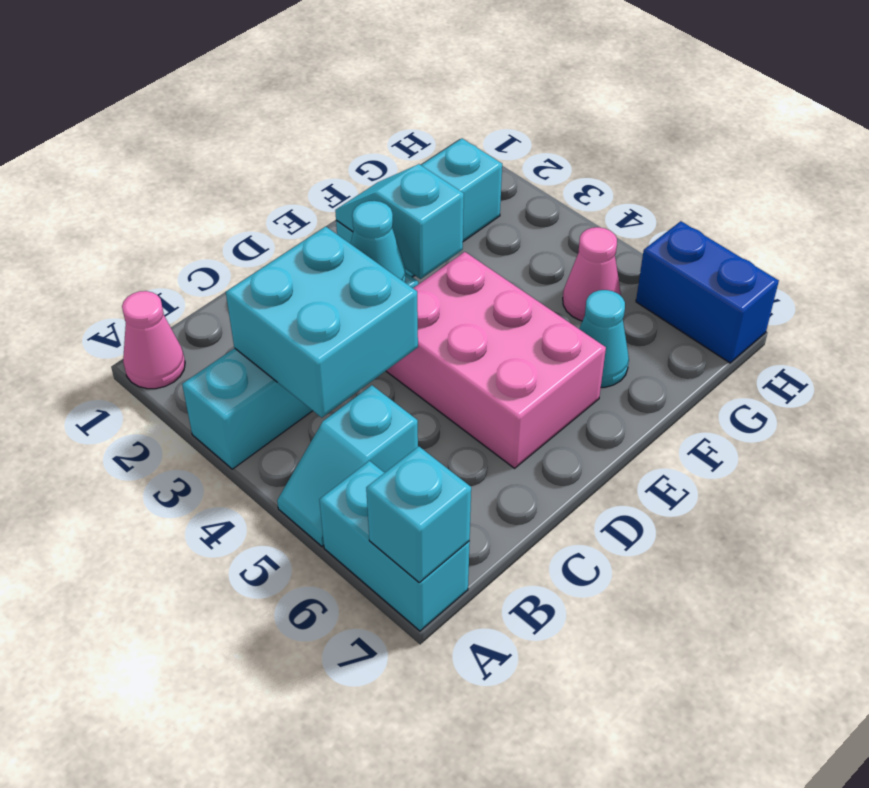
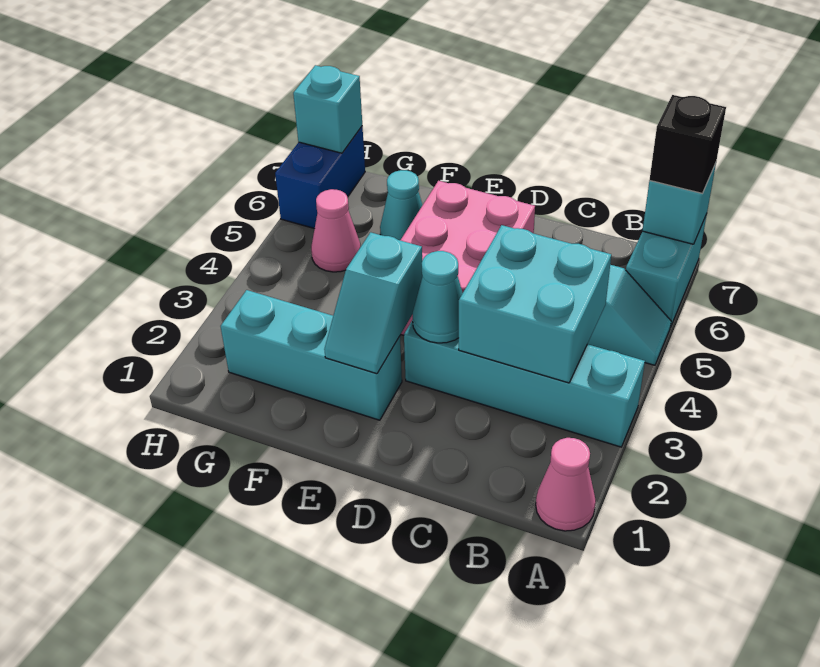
none -> black 1x1 brick [650,95,726,193]
none -> cyan 1x1 brick [293,65,362,153]

